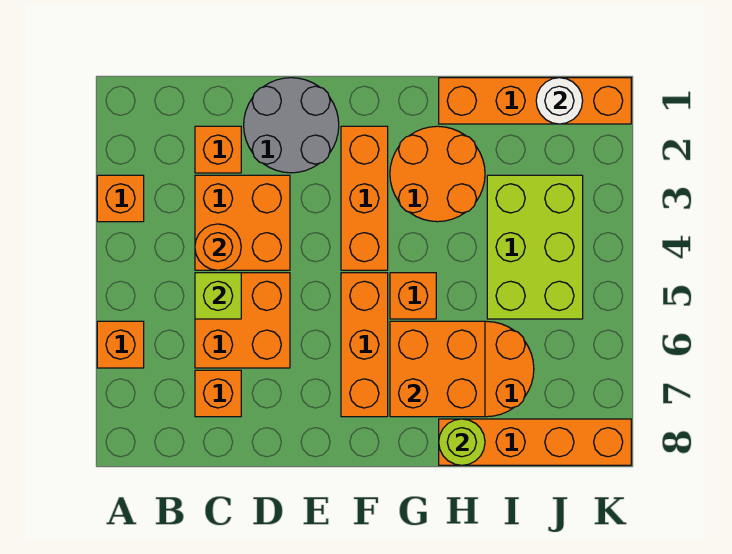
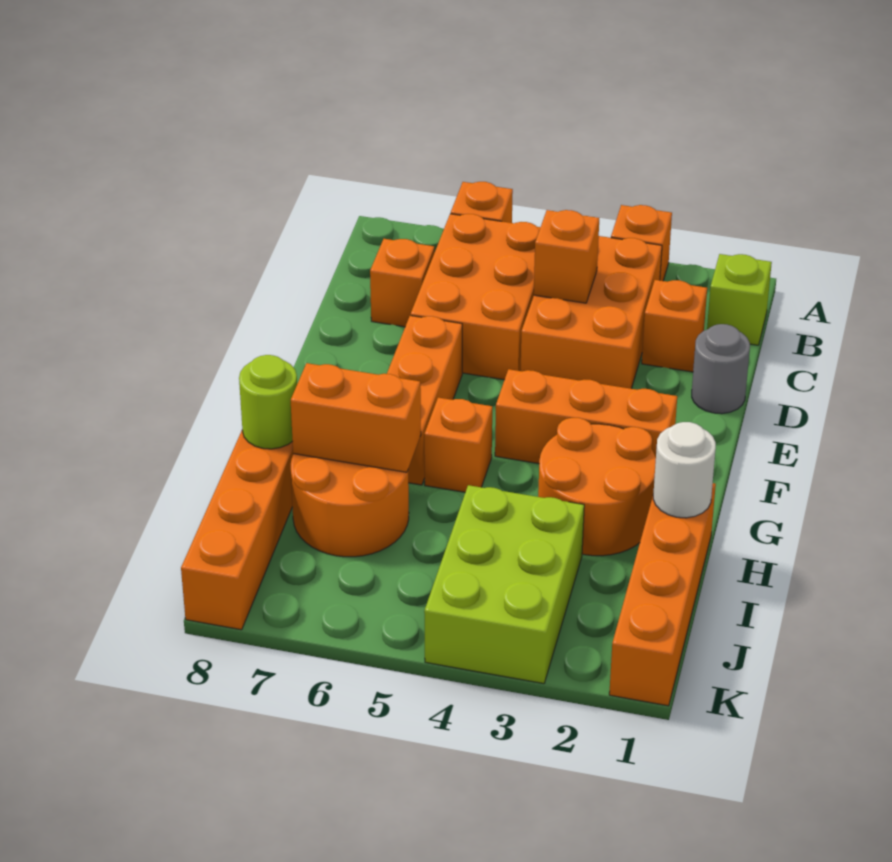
orange 2x2 brick [195,175,290,270] -> orange 2x3 brick [521,236,662,389]
orange 1x1 round brick [195,224,241,270] -> orange 1x1 brick [534,210,599,303]
orange 2x2 brick [195,273,290,368] -> orange 2x3 brick [410,214,540,380]
lime 1x1 brick [195,273,241,319] -> lime 1x1 brick moved to [707,254,772,345]
grey 2x2 round brick [244,78,339,173] -> grey 1x1 round brick [692,324,750,414]
orange 1x3 brick [341,273,388,417] -> orange 1x3 brick turned to [387,315,462,485]
orange 2x2 brick [390,321,485,417] -> orange 1x2 brick [291,363,421,472]
lime 2x3 brick [487,175,583,319] -> lime 2x3 brick turned to [424,485,584,684]
white 1x1 round brick [536,78,583,124] -> white 1x1 round brick moved to [653,422,716,518]

